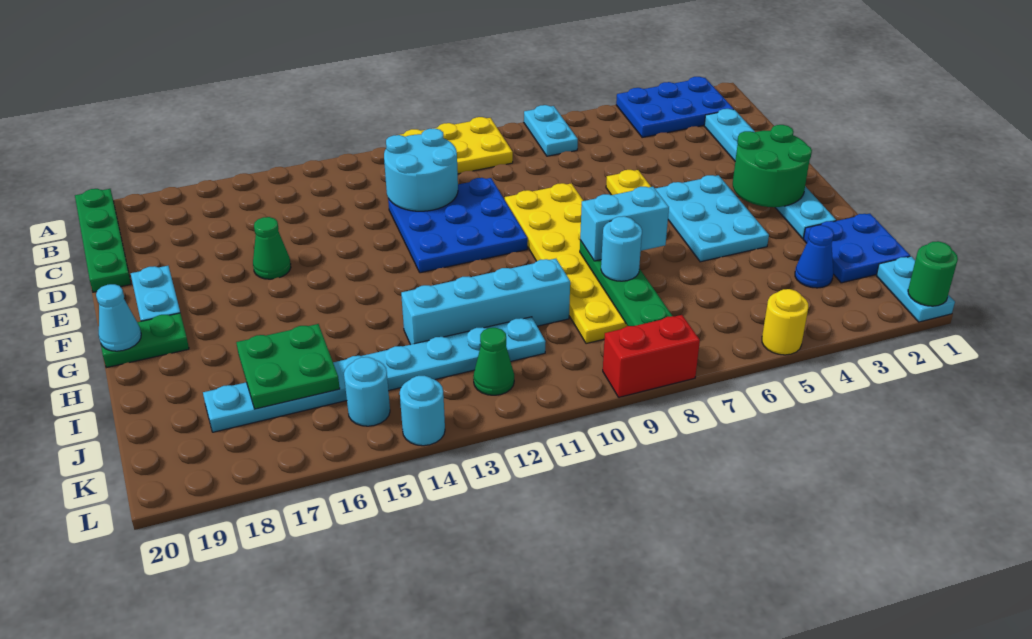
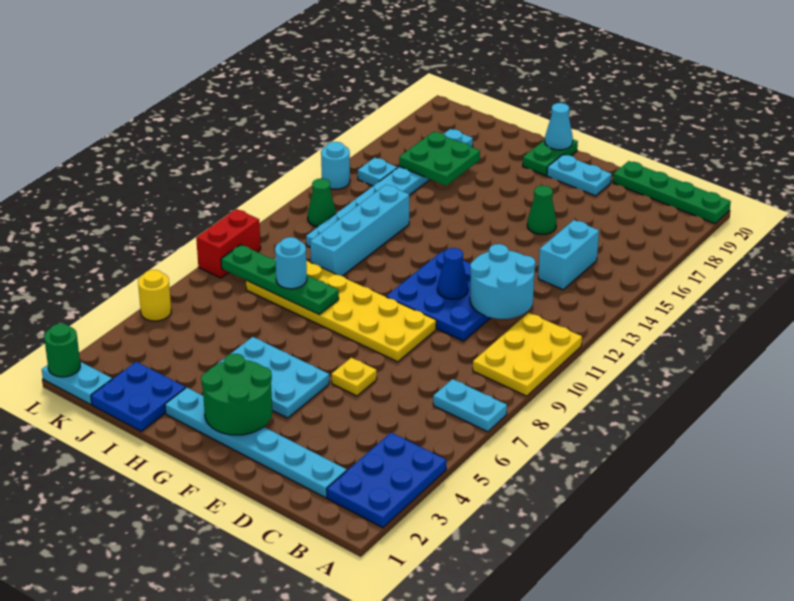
cyan 1x2 brick [580,187,669,261] -> cyan 1x2 brick moved to [538,220,599,290]
blue 1x1 cone [795,225,834,288] -> blue 1x1 cone moved to [437,248,468,299]
cyan 1x1 round brick [344,357,390,426] -> cyan 1x1 plate [358,158,397,186]

